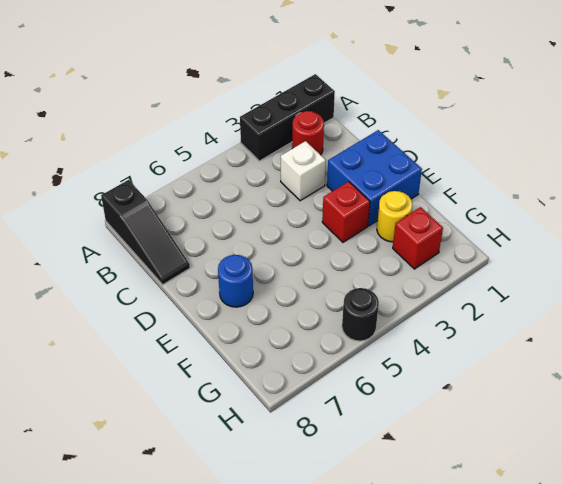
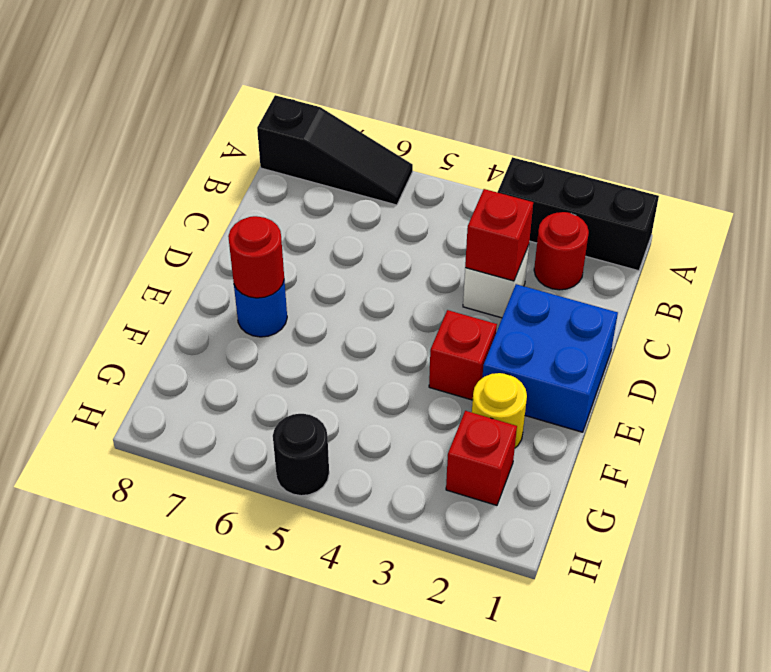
black 1x3 slope [101,180,190,285] -> black 1x3 slope turned to [257,95,413,205]
none -> red 1x1 brick [465,189,533,281]
none -> red 1x1 round brick [228,216,284,298]

